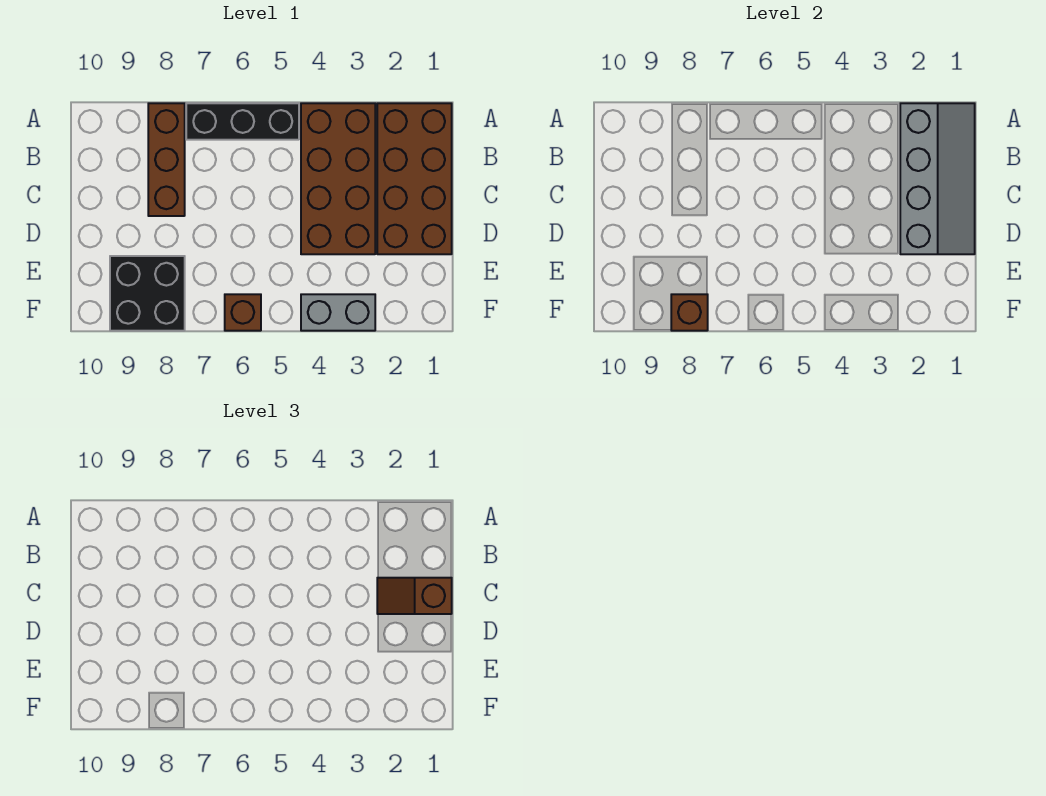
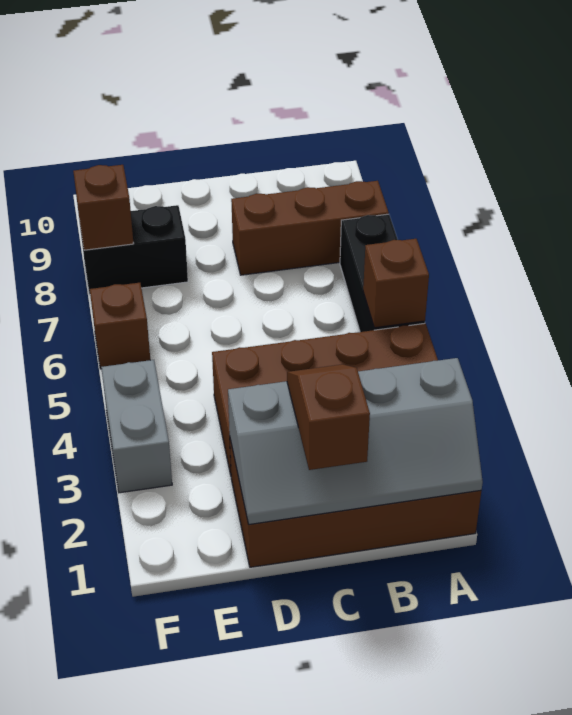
none -> brown 1x1 brick [363,239,429,328]
black 2x2 brick [110,256,185,331] -> black 1x2 brick [80,205,188,294]

